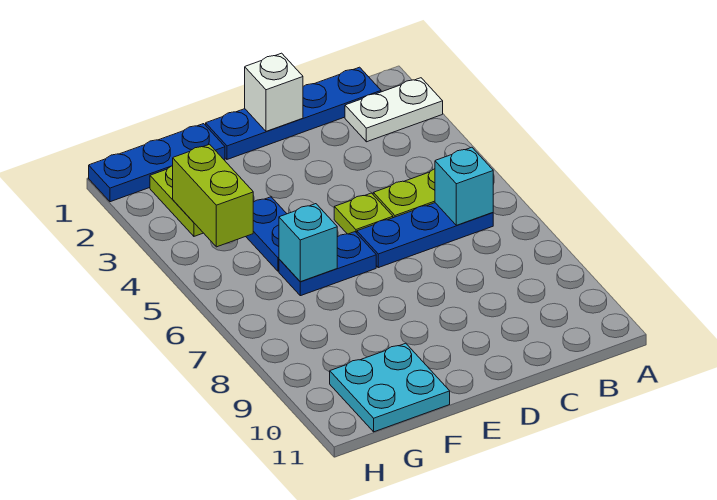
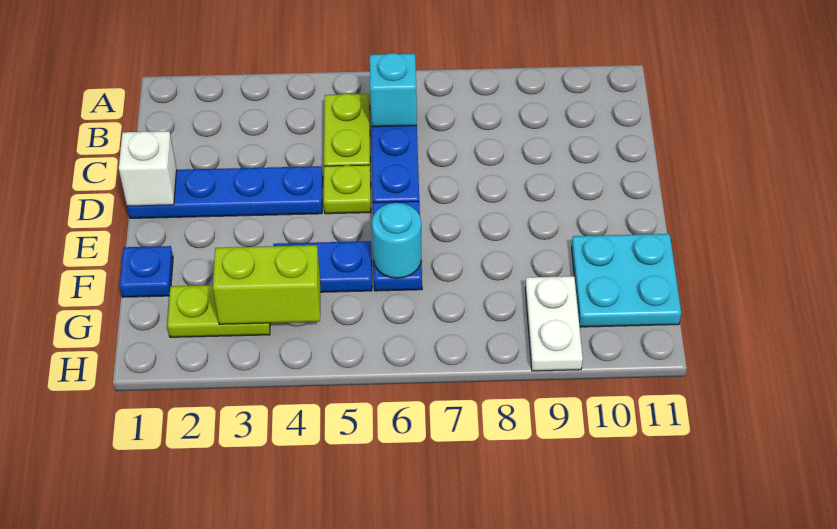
white 1x2 plate [345,78,443,142] -> white 1x2 plate moved to [525,276,583,371]
blue 1x4 plate [206,67,381,159] -> blue 1x4 plate turned to [127,166,323,218]
blue 1x3 plate [89,124,225,202] -> blue 1x1 plate [120,246,173,297]
cyan 1x1 brick [279,204,337,282] -> cyan 1x1 round brick [372,203,421,278]

